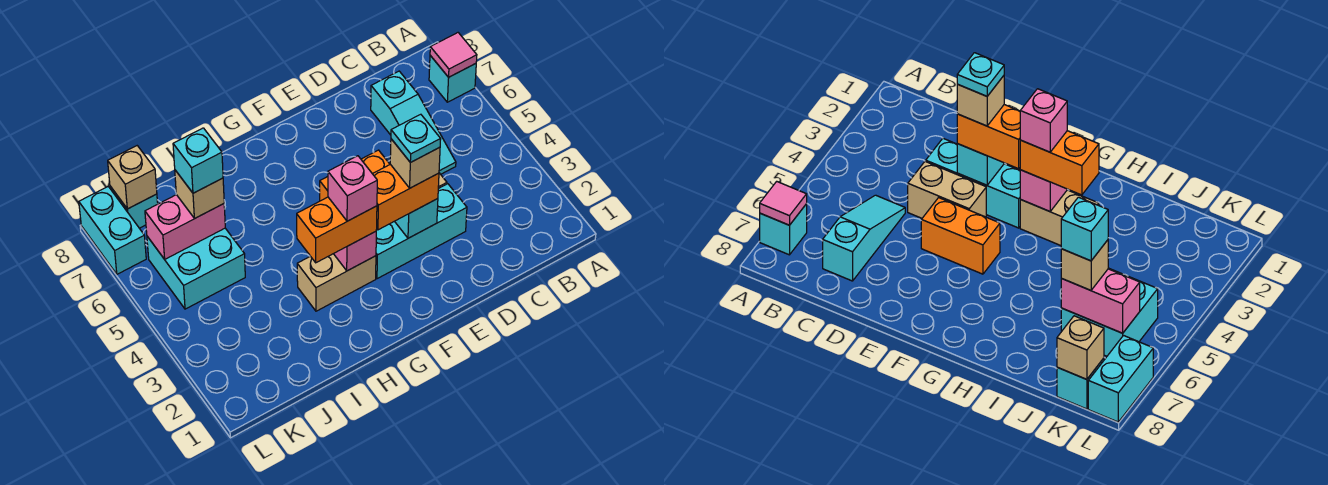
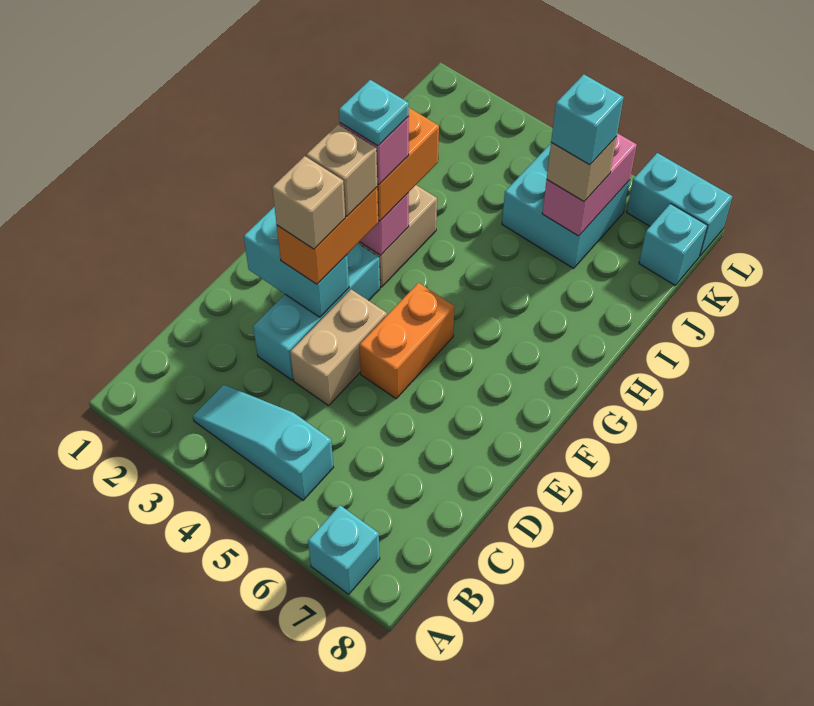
pink 1x1 tile [430,33,477,77] -> none
cyan 1x3 slope [371,71,456,174] -> cyan 1x3 slope moved to [193,385,334,500]
cyan 1x1 brick [395,199,438,238] -> cyan 1x2 brick [244,207,349,317]
cyan 1x1 plate [391,114,441,163] -> cyan 1x1 plate moved to [339,80,409,146]
tan 1x1 brick [108,146,157,209] -> tan 1x1 brick moved to [306,124,377,216]

